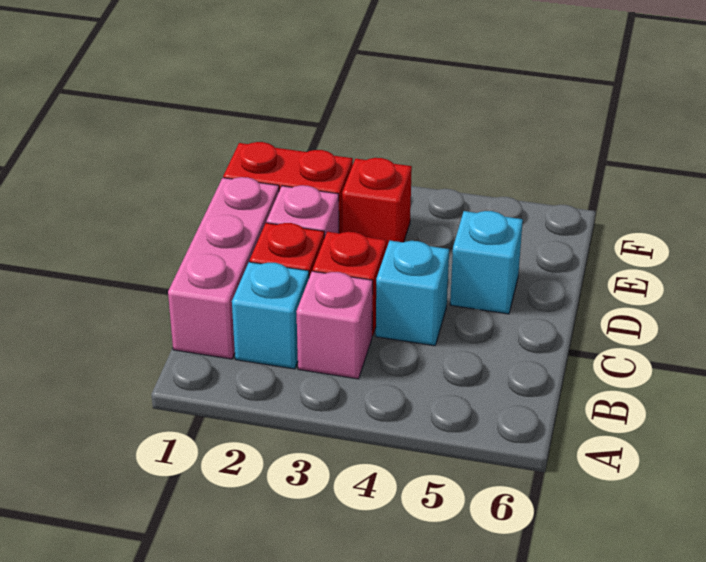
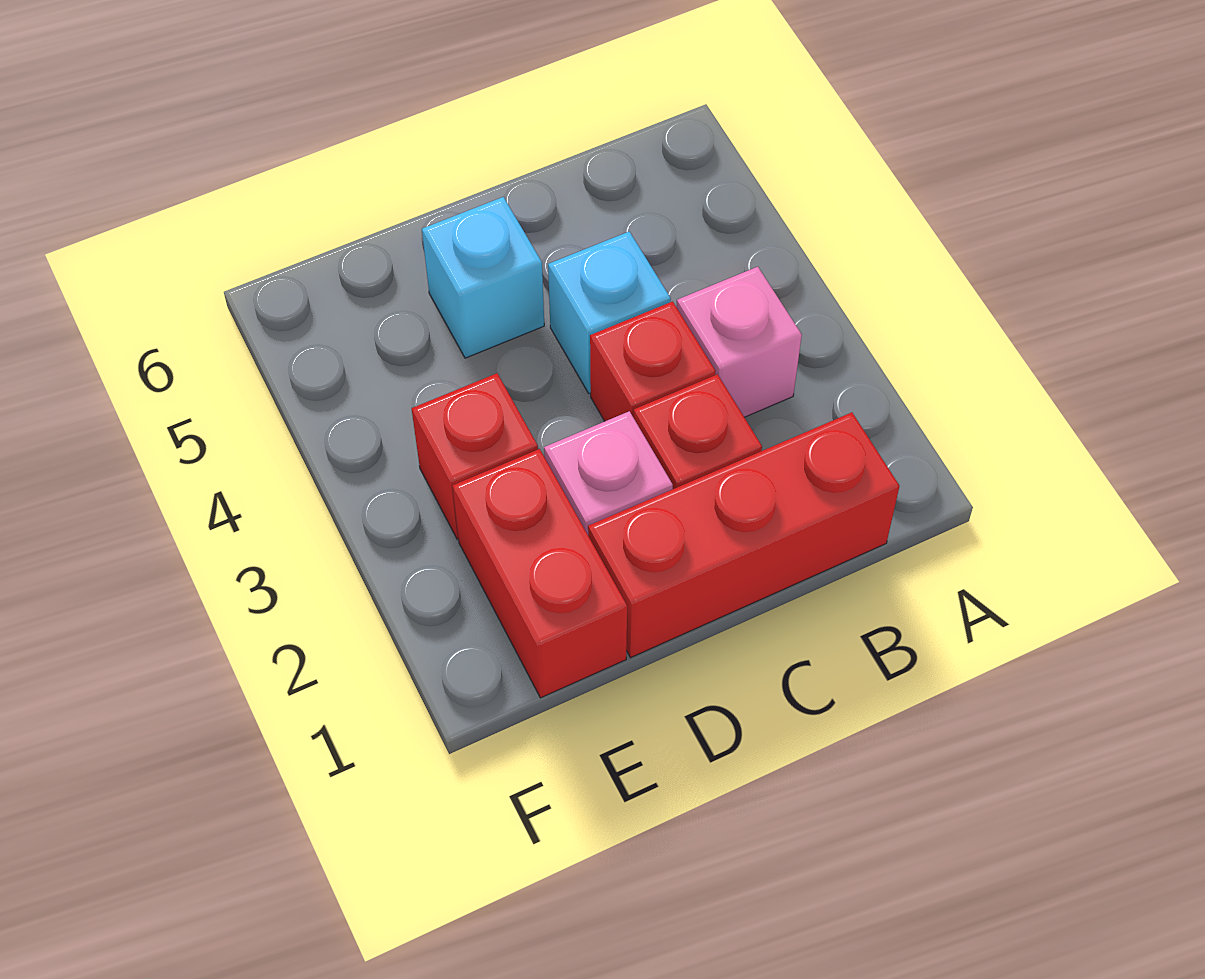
pink 1x3 brick [168,177,279,359] -> red 1x3 brick [588,412,899,658]
cyan 1x1 brick [232,262,309,369] -> none

